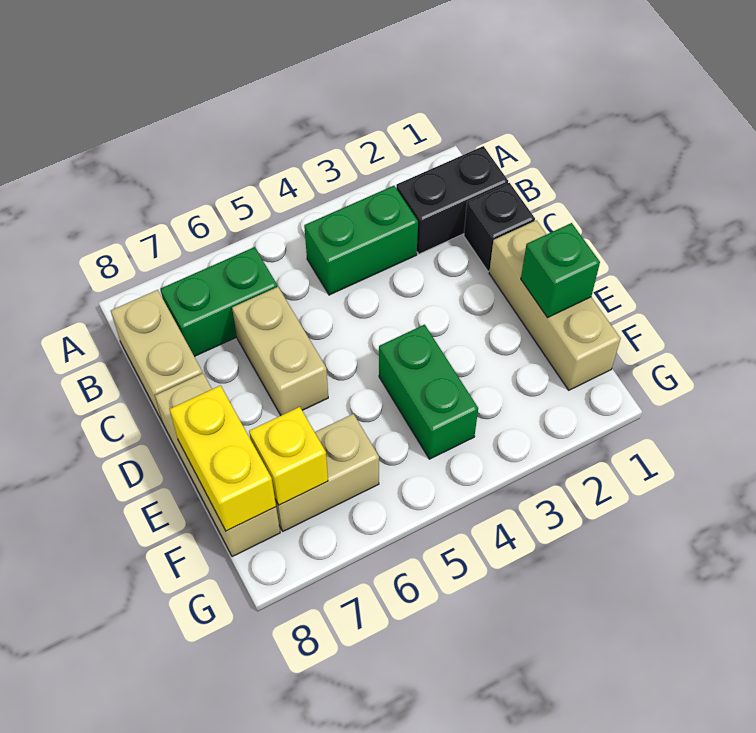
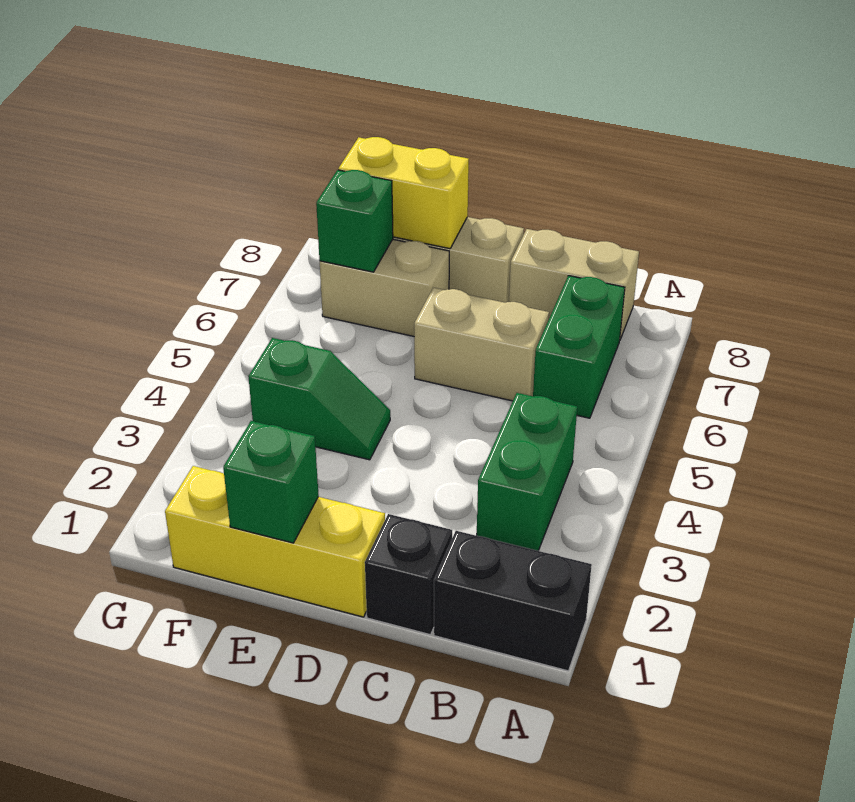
black 1x2 brick [396,146,508,254] -> black 1x2 brick turned to [434,531,592,671]
tan 1x3 brick [489,220,621,390] -> yellow 1x3 brick [165,466,385,617]
green 1x2 brick [379,325,478,459] -> green 1x2 slope [248,338,390,460]
tan 1x2 brick [275,414,379,531] -> tan 1x2 brick turned to [320,239,449,336]
yellow 1x1 brick [249,407,328,505] -> green 1x1 brick [316,170,393,272]

